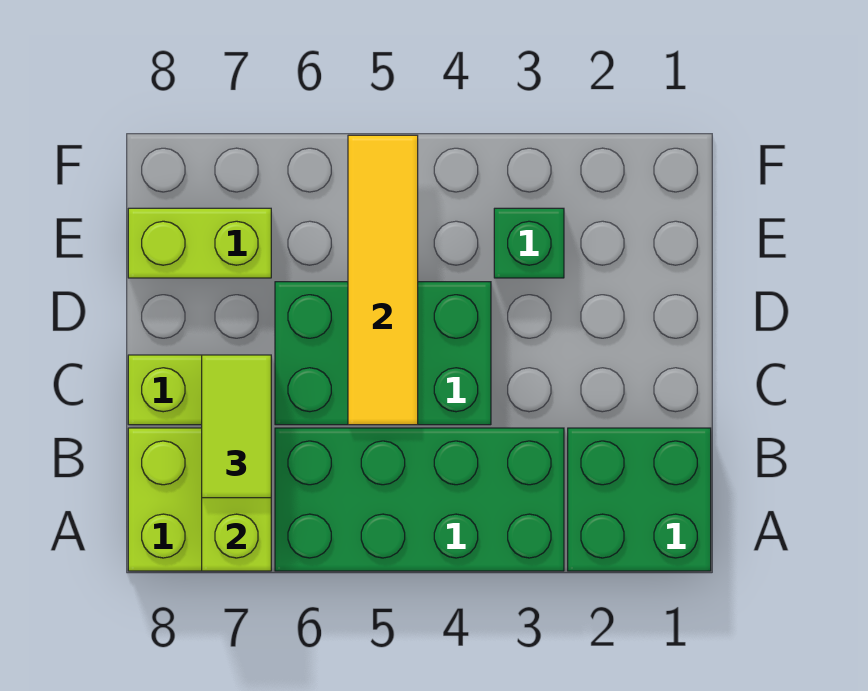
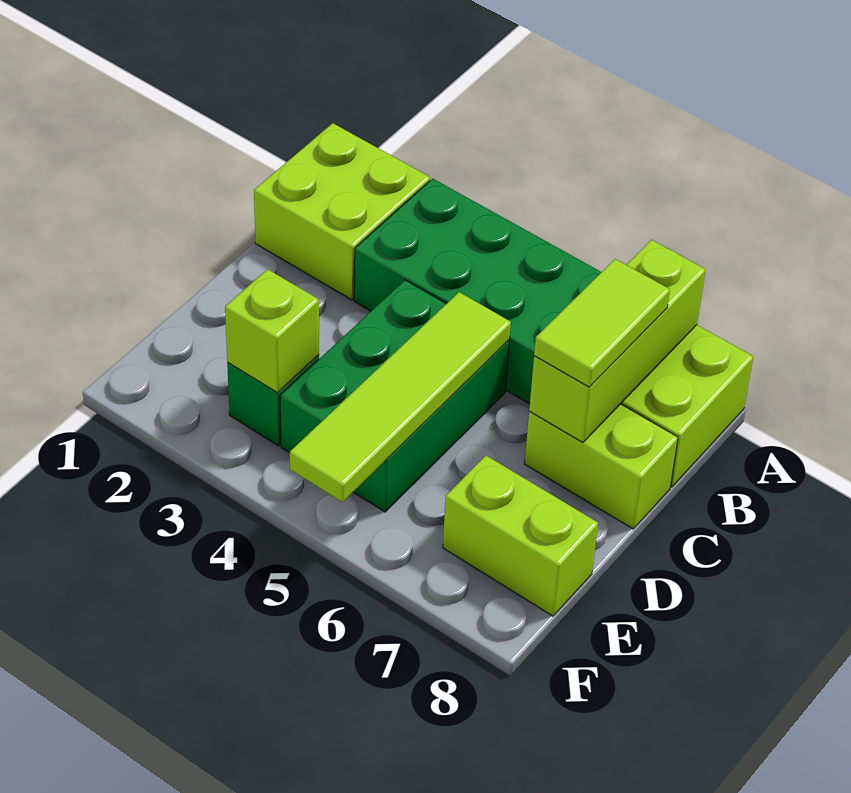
green 2x2 brick [568,428,711,571] -> lime 2x2 brick [254,123,430,300]
green 2x3 brick [275,282,491,425] -> green 2x3 brick turned to [280,280,509,512]
yellow 1x4 tile [348,135,418,425] -> lime 1x4 tile [290,292,511,502]
none -> lime 1x1 brick [225,269,319,393]

